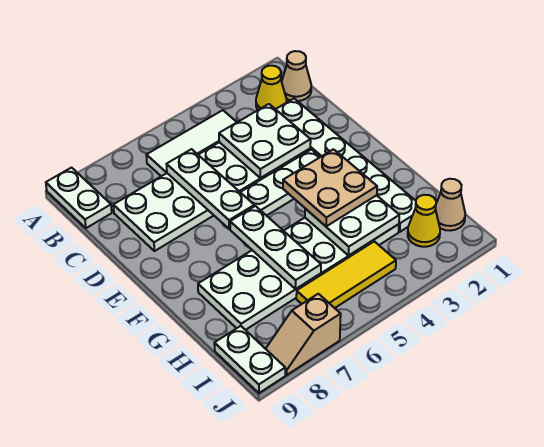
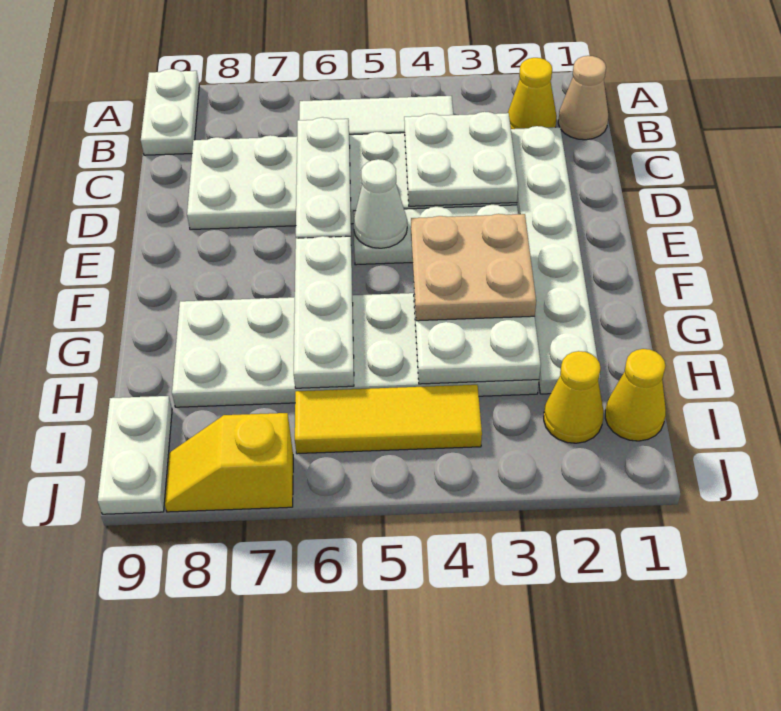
none -> white 1x1 cone [353,159,407,248]
tan 1x1 cone [436,179,465,231] -> yellow 1x1 cone [605,349,666,441]
tan 1x2 slope [266,294,341,375] -> yellow 1x2 slope [165,413,293,512]

